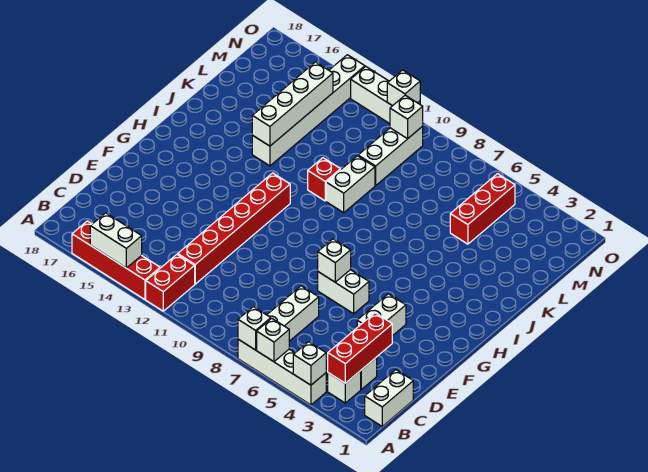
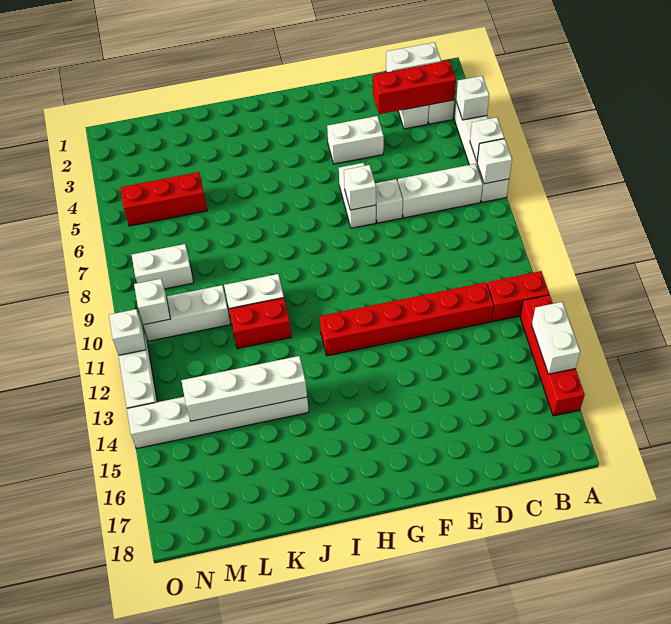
none -> white 1x1 brick [375,179,403,223]
red 1x1 brick [308,158,341,201] -> red 1x2 brick [229,298,291,348]
none -> white 1x2 brick [132,244,194,289]

